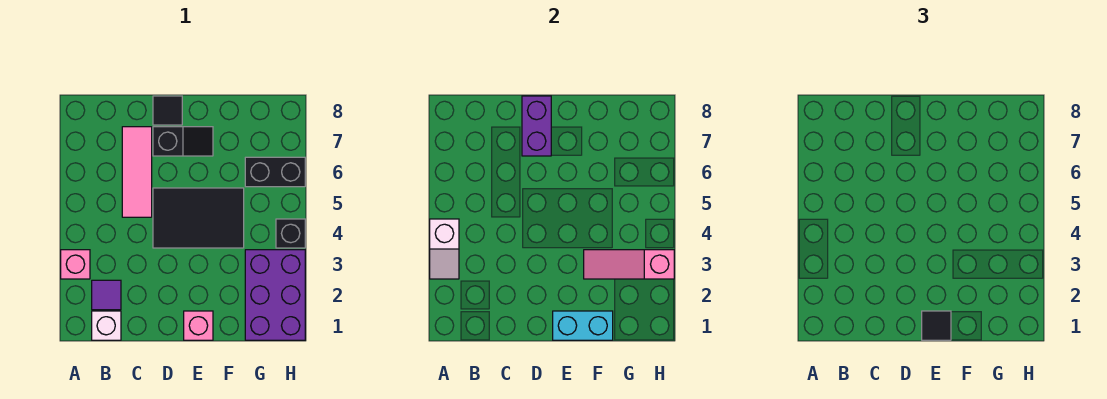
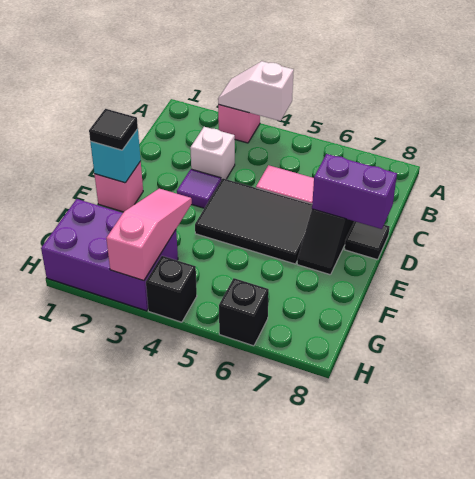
white 1x1 brick [92,311,121,340] -> white 1x1 brick moved to [190,127,235,180]
purple 1x1 tile [92,280,121,310] -> purple 1x1 tile moved to [177,169,221,208]
black 2x3 tile [153,188,244,248] -> black 2x3 tile turned to [195,178,312,264]
cyan 1x2 brick [553,311,613,340] -> cyan 1x1 brick [90,129,141,183]
black 1x2 brick [245,157,305,187] -> black 1x1 brick [219,278,269,346]

